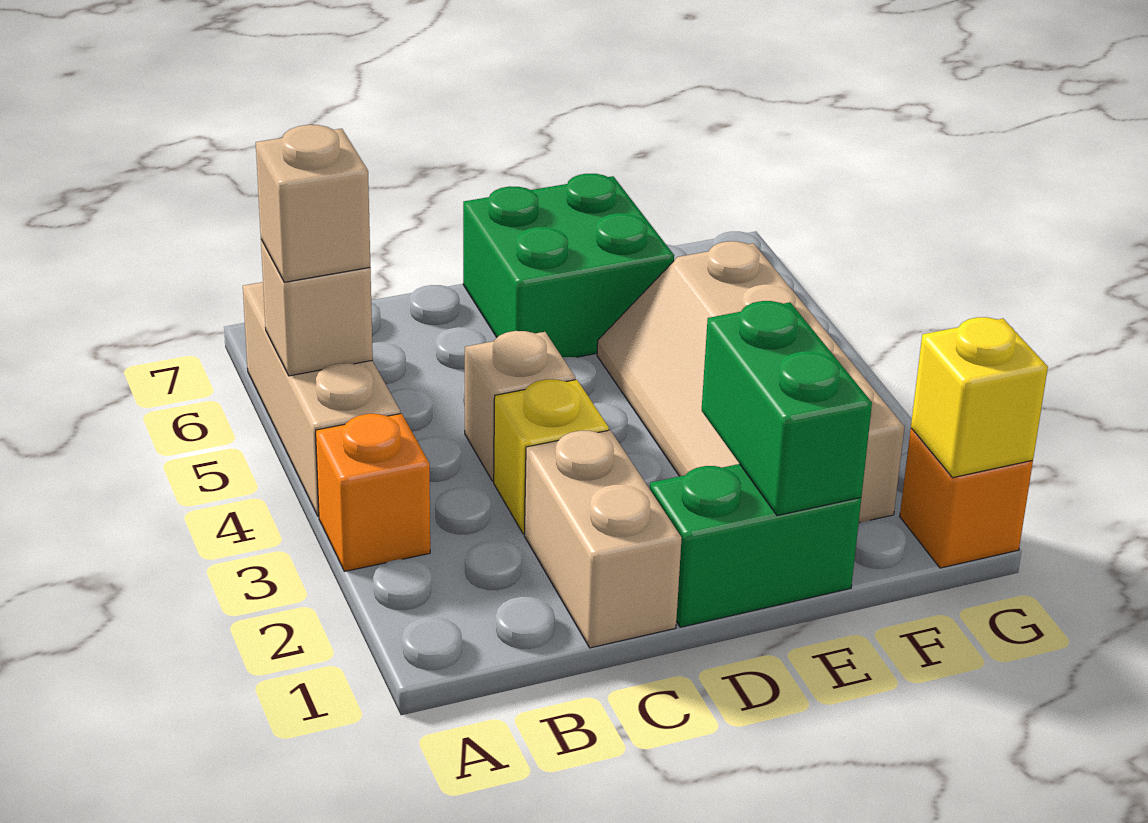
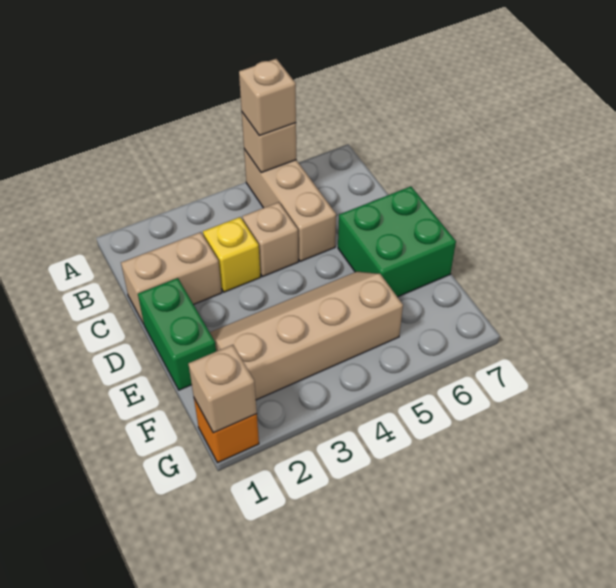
orange 1x1 brick [316,414,430,571] -> none
tan 1x3 brick [243,282,400,517] -> tan 1x3 brick turned to [244,149,336,261]
green 1x2 brick [702,301,872,516] -> none
yellow 1x1 brick [911,317,1048,478] -> tan 1x1 brick [188,345,257,433]

